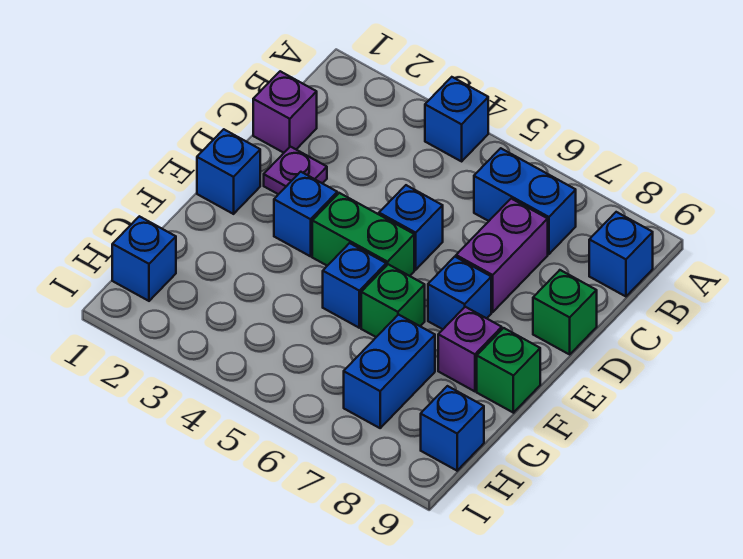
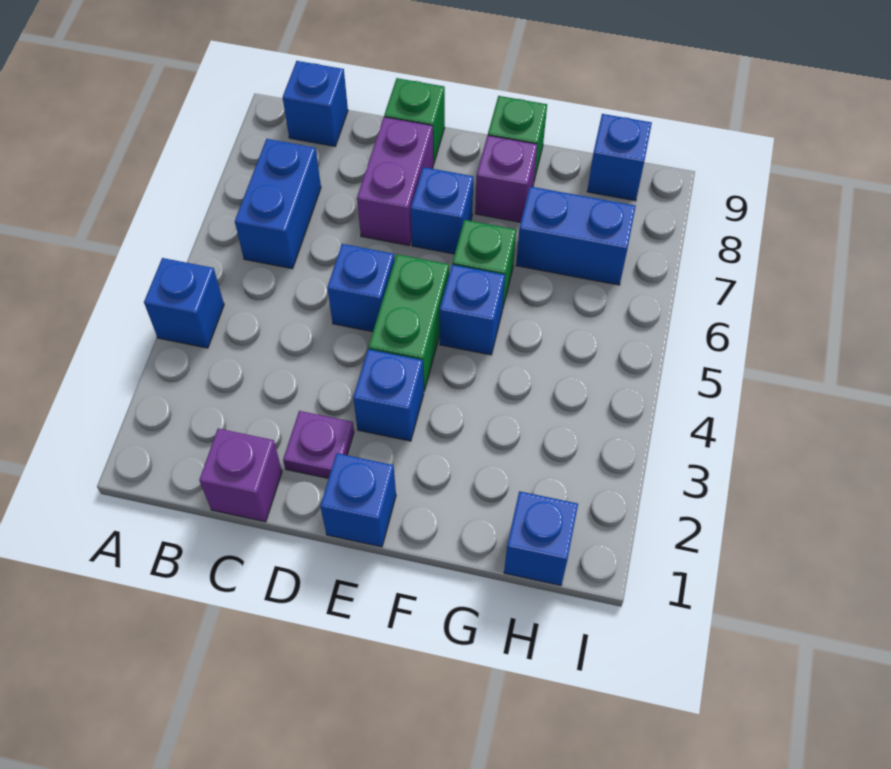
purple 1x2 brick [456,199,548,312] -> purple 1x2 brick turned to [357,117,433,245]

